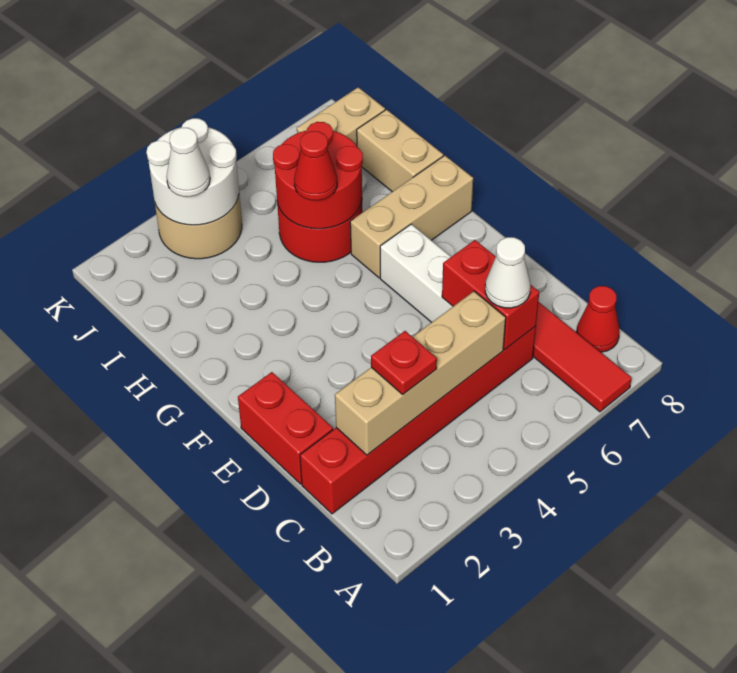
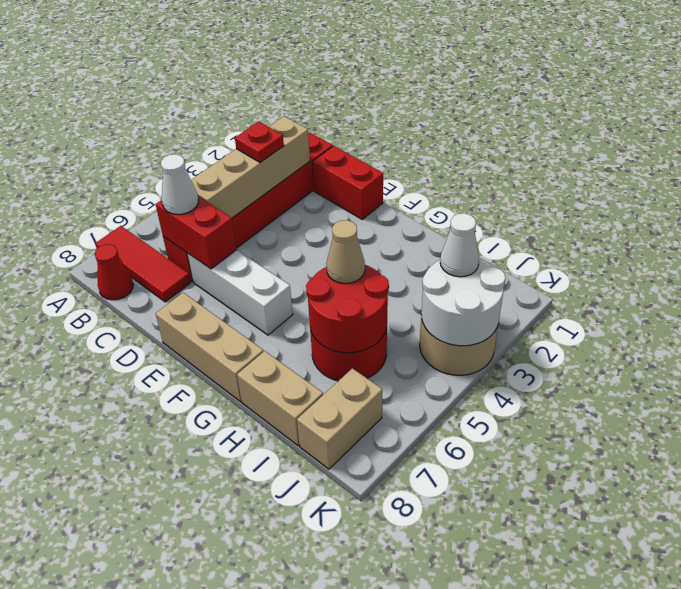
tan 1x3 brick [350,155,473,278] -> tan 1x3 brick turned to [156,293,263,402]
red 1x1 cone [294,131,337,201] -> tan 1x1 cone [326,220,365,284]

